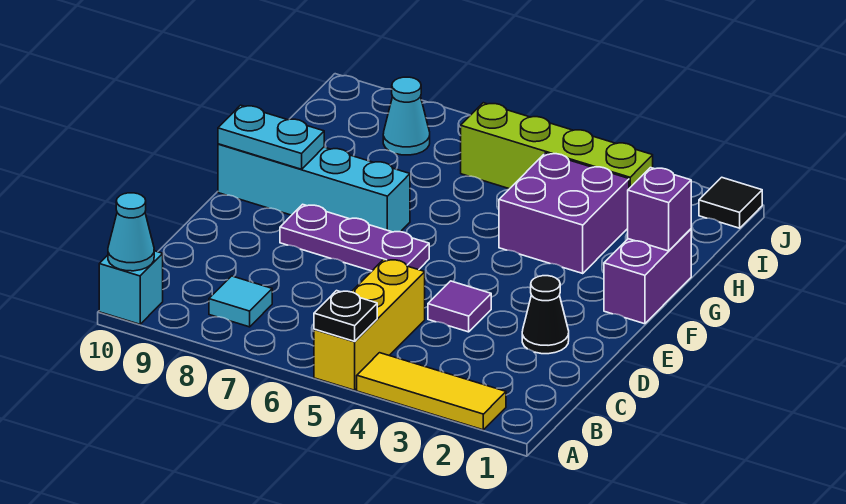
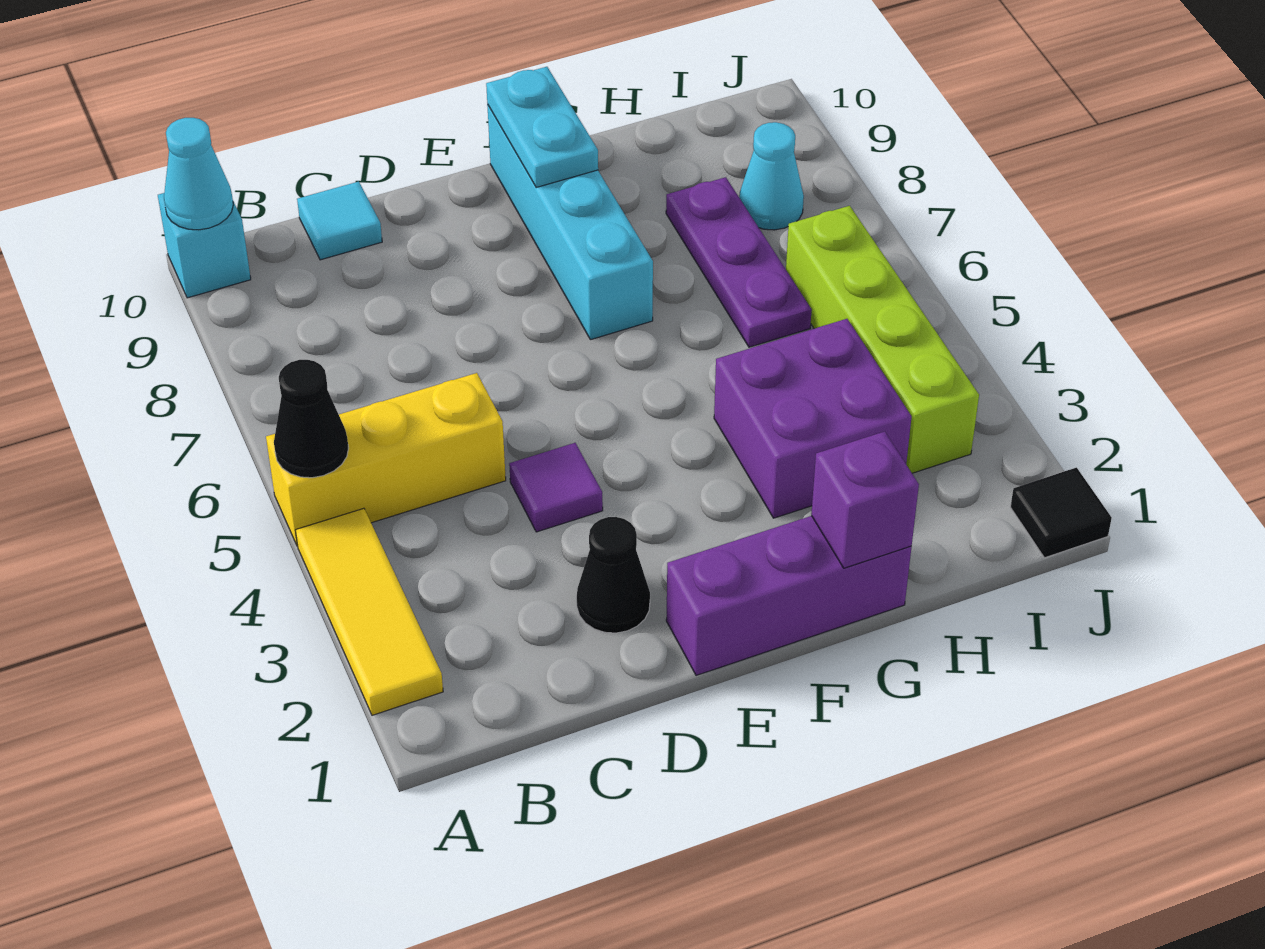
black 1x1 plate [314,291,377,341] -> black 1x1 cone [274,360,348,478]
cyan 1x1 tile [209,276,272,327] -> cyan 1x1 tile moved to [297,182,382,260]
purple 1x3 plate [280,204,429,271] -> purple 1x3 plate moved to [666,177,812,347]
purple 1x2 brick [604,229,691,324] -> purple 1x3 brick [666,516,911,676]

